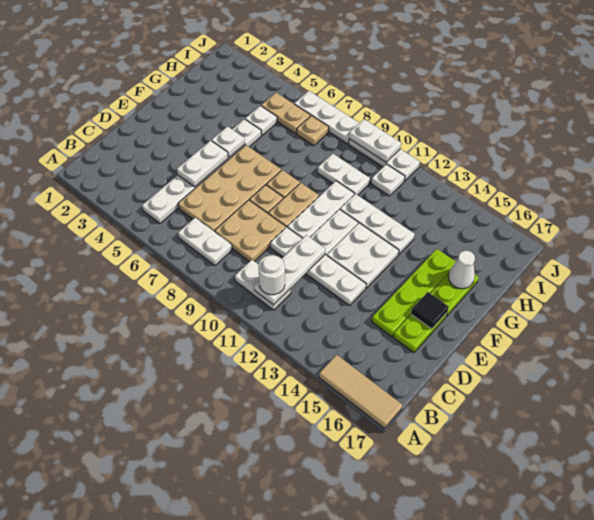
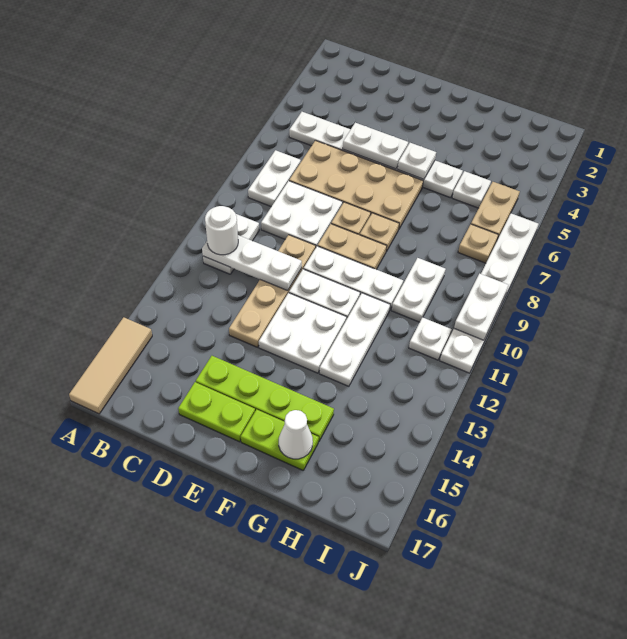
tan 2x2 plate [215,200,286,262] -> white 2x2 plate [261,181,343,247]
white 1x4 plate [270,227,366,305] -> tan 1x4 plate [229,235,316,347]
black 1x1 tile [411,292,449,329] -> none

